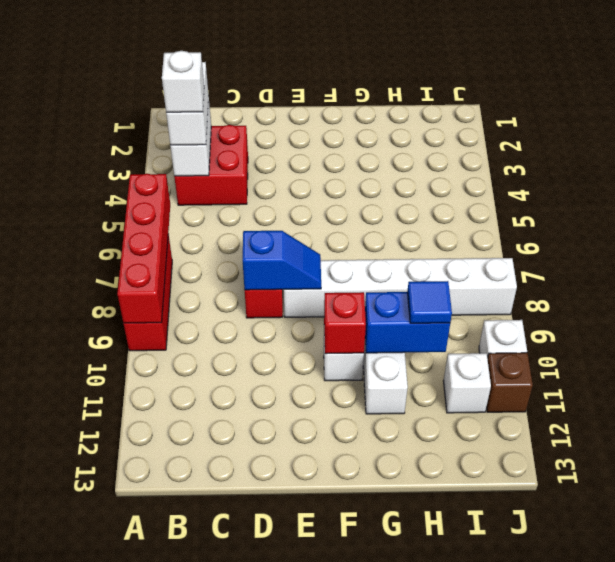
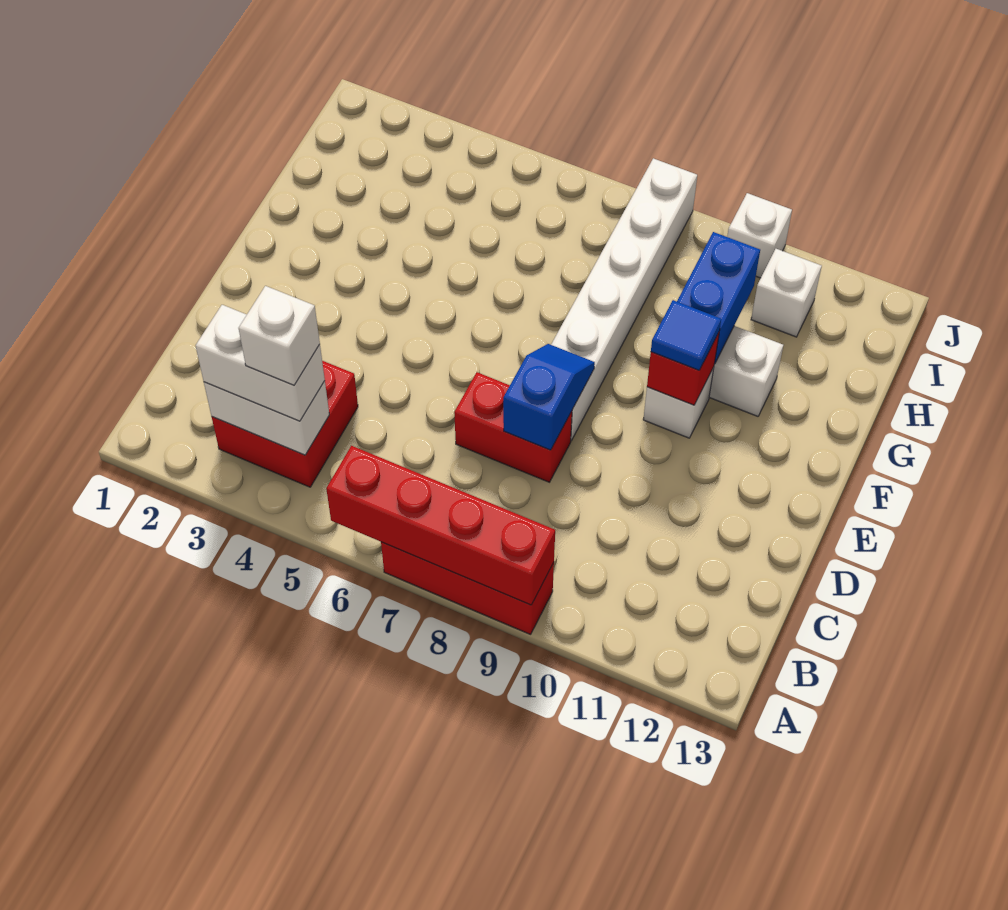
blue 1x1 tile [407,281,452,323] -> blue 1x1 tile moved to [651,300,721,370]
brown 1x1 brick [487,353,533,412] -> none

